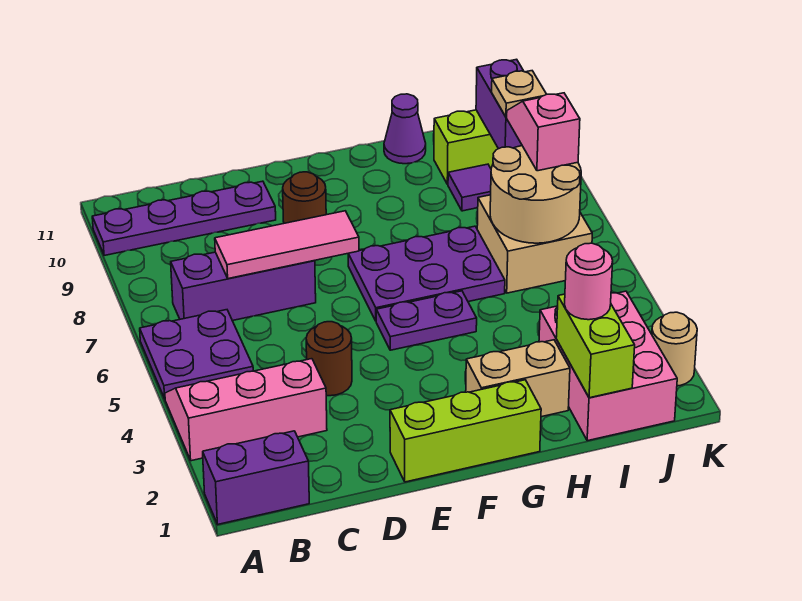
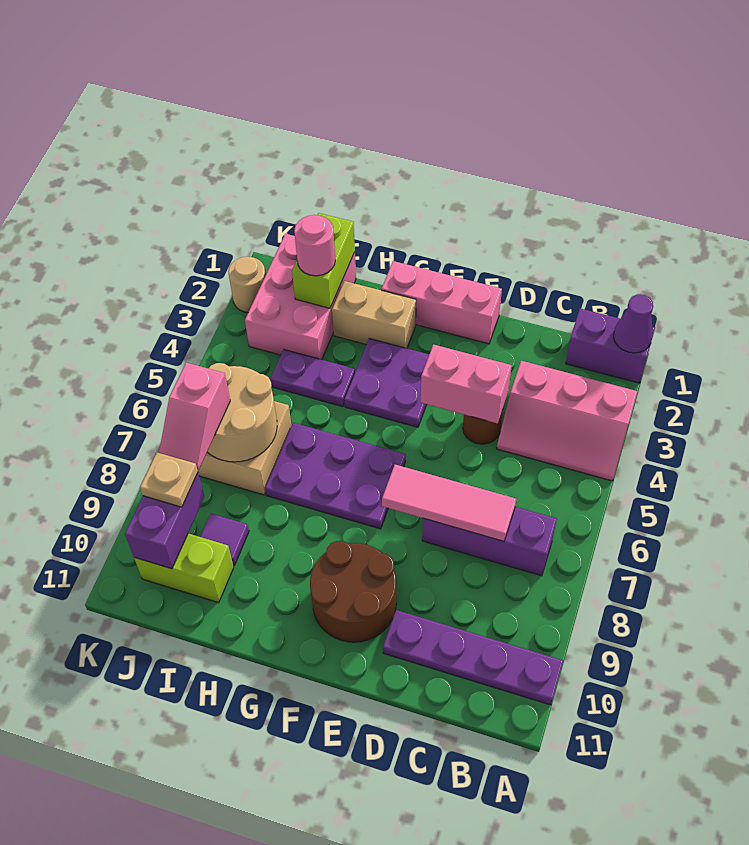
purple 2x2 plate [140,310,253,399] -> purple 2x2 plate moved to [344,339,429,427]
none -> pink 1x2 brick [421,344,512,424]
lime 1x3 brick [390,380,541,482] -> pink 1x3 brick [381,261,502,344]
brown 1x1 round brick [283,172,326,223] -> brown 2x2 round brick [310,541,396,642]
purple 1x2 plate [376,291,477,350] -> purple 1x2 plate moved to [270,349,355,407]
purple 1x1 cone [384,94,426,164] -> purple 1x1 cone moved to [614,294,653,353]

